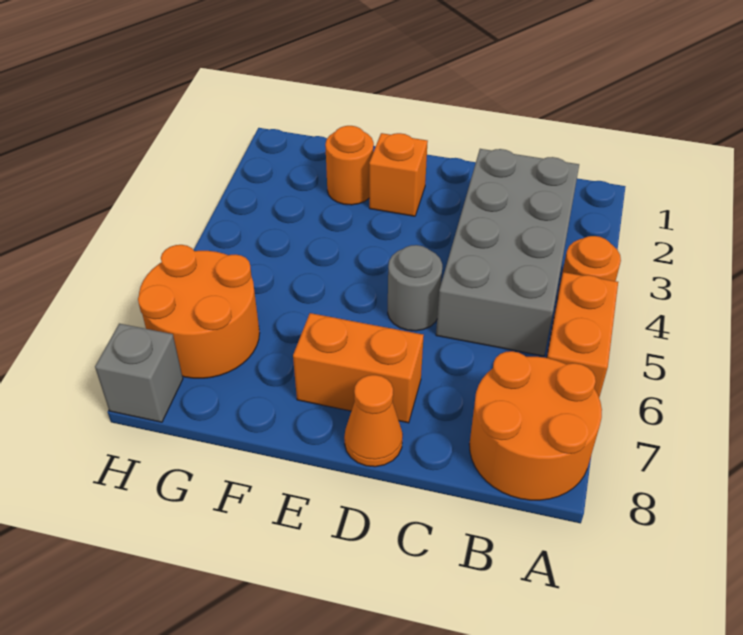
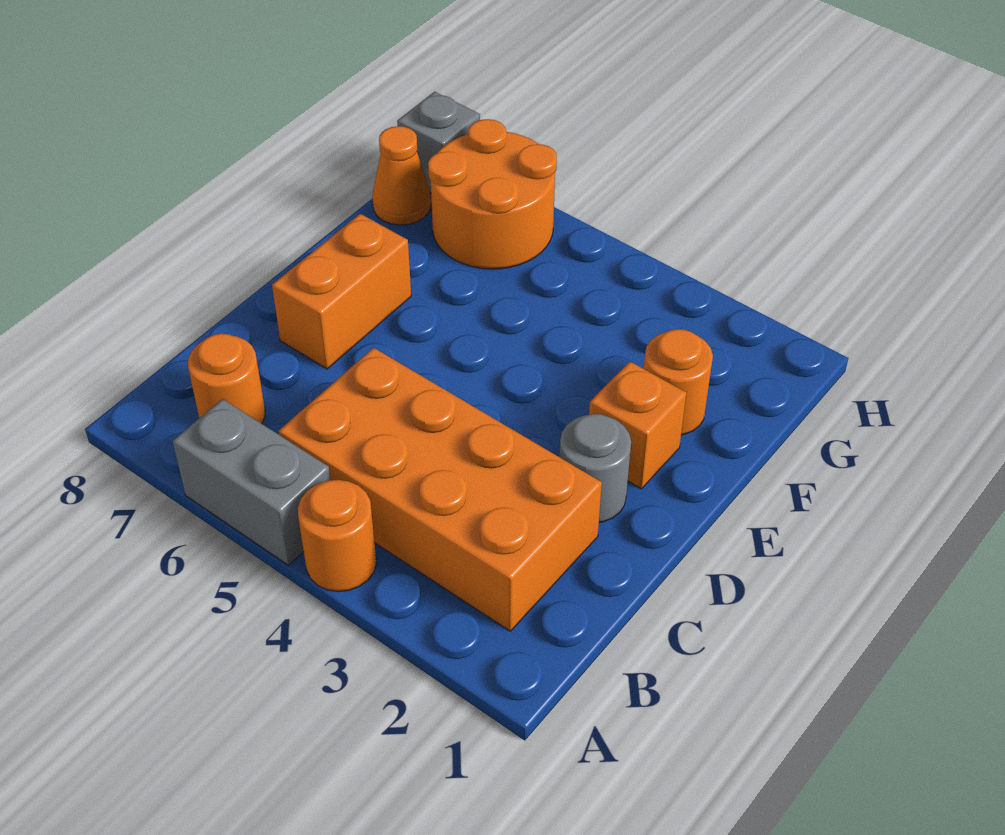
orange 1x2 brick [547,272,618,397] -> grey 1x2 brick [173,399,330,565]
orange 2x2 round brick [469,351,602,500] -> orange 1x1 round brick [188,334,265,424]
grey 2x4 brick [436,149,579,356] -> orange 2x4 brick [279,348,602,631]
grey 1x1 round brick [388,245,442,331] -> grey 1x1 round brick moved to [559,414,631,522]
orange 1x1 cone [344,375,403,467] -> orange 1x1 cone moved to [372,126,431,225]

